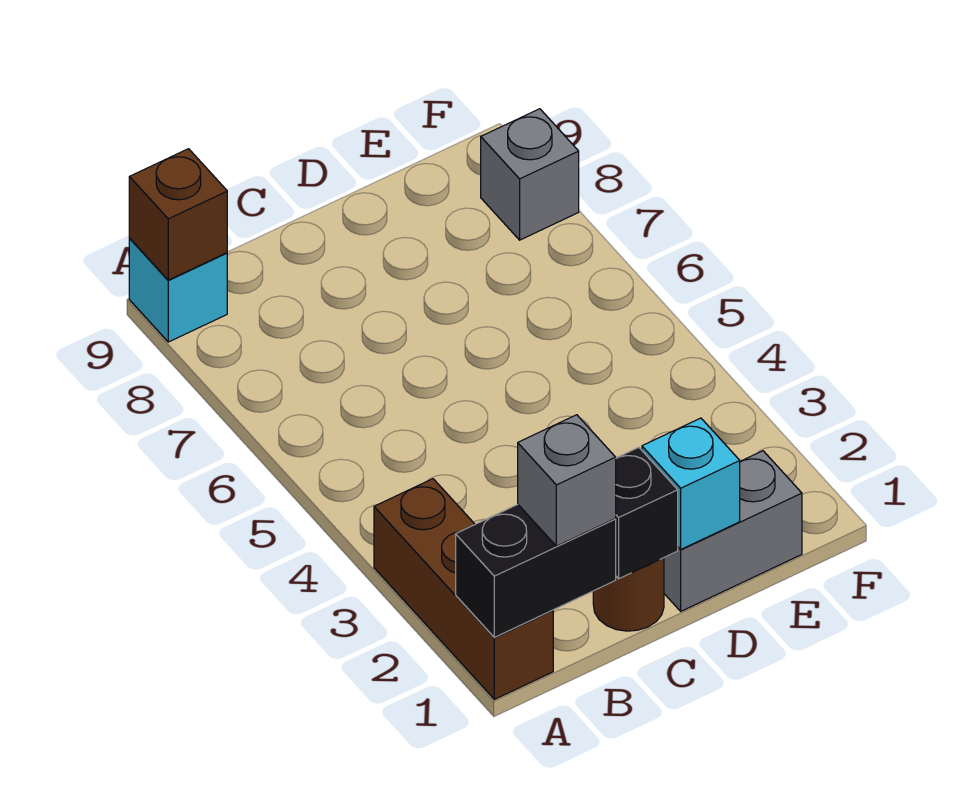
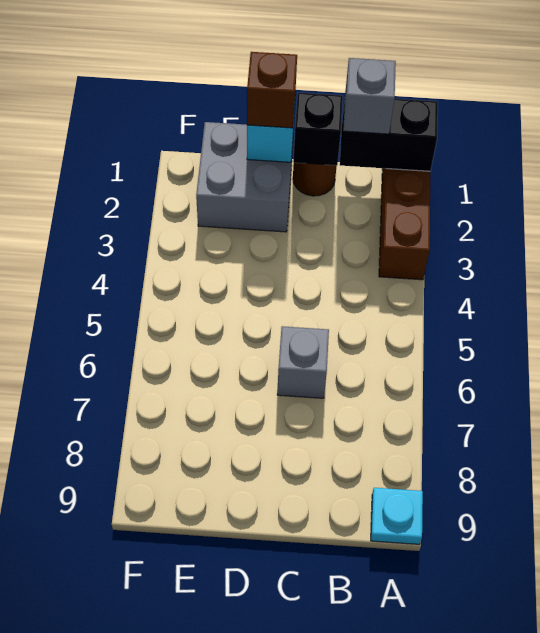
cyan 1x1 brick [129,239,227,342] -> cyan 1x1 plate [371,488,423,544]
brown 1x1 brick [129,149,227,280] -> brown 1x1 brick moved to [247,52,297,128]
grey 1x2 brick [664,451,802,611] -> grey 2x2 brick [196,122,293,232]
grey 1x1 brick [481,109,579,240] -> grey 1x1 brick moved to [277,326,329,398]

